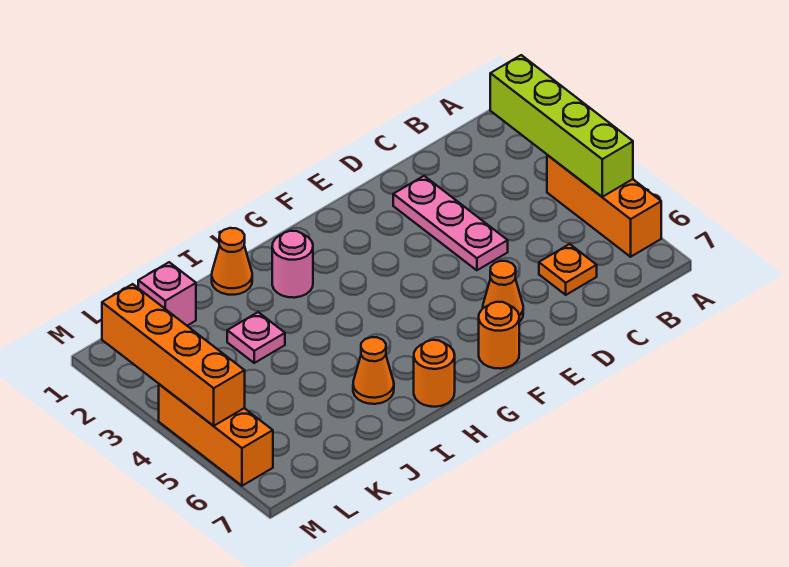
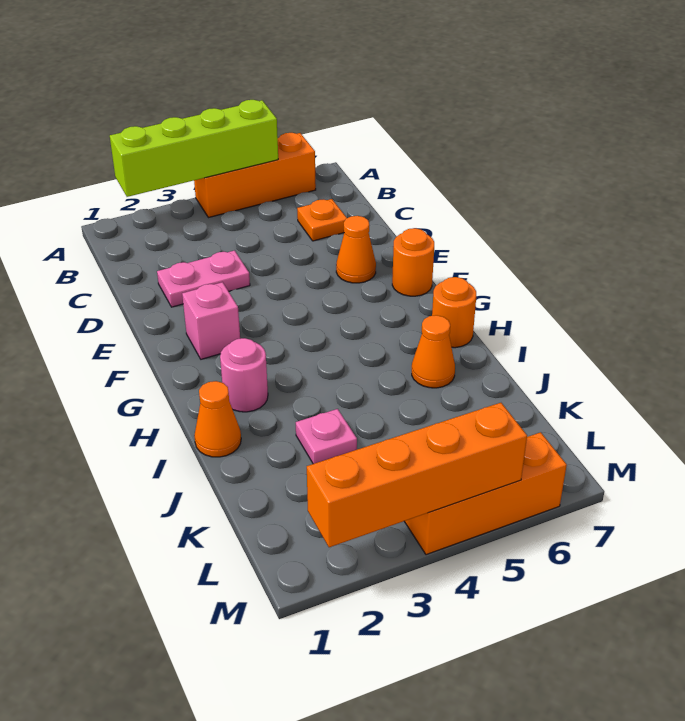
pink 1x3 plate [393,176,508,270] -> pink 1x2 plate [157,251,250,307]
pink 1x1 brick [138,262,196,326] -> pink 1x1 brick moved to [182,282,240,359]

